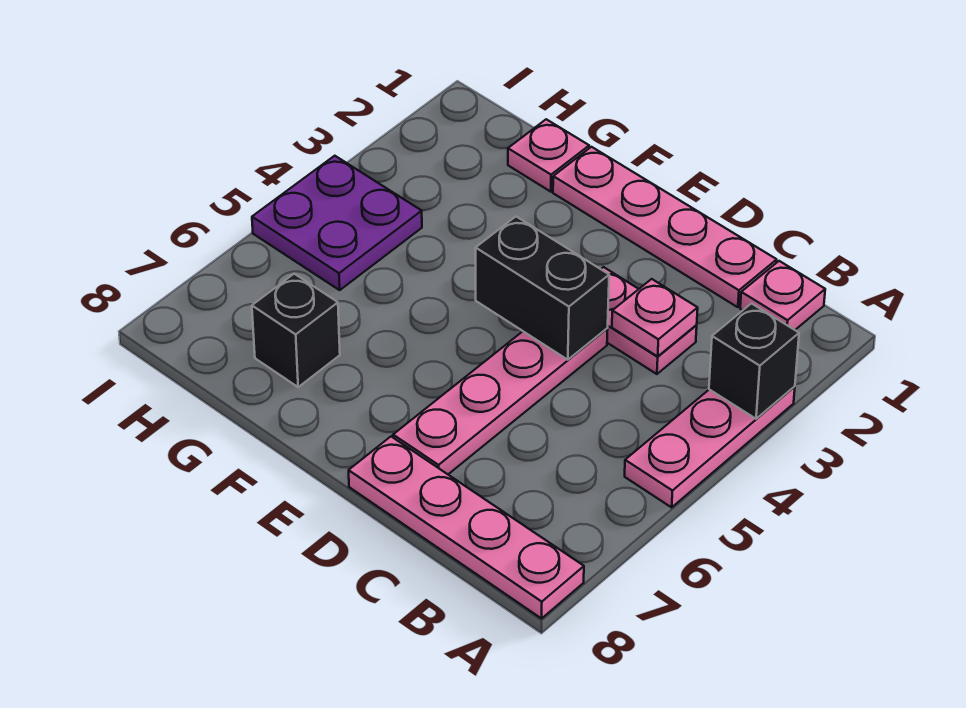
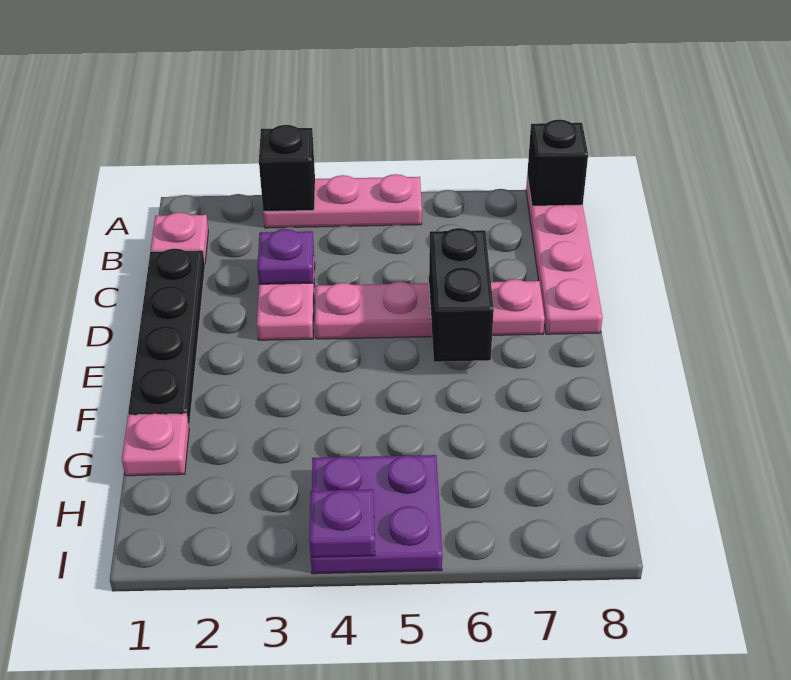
pink 1x4 plate [553,147,777,307] -> black 1x4 plate [128,249,205,426]
pink 1x1 plate [612,279,698,356] -> purple 1x1 plate [257,229,314,284]
black 1x2 brick [476,217,609,360] -> black 1x2 brick moved to [429,228,494,362]
black 1x1 brick [252,274,340,387] -> black 1x1 brick moved to [527,120,588,206]
none -> purple 1x1 plate [309,489,375,557]

